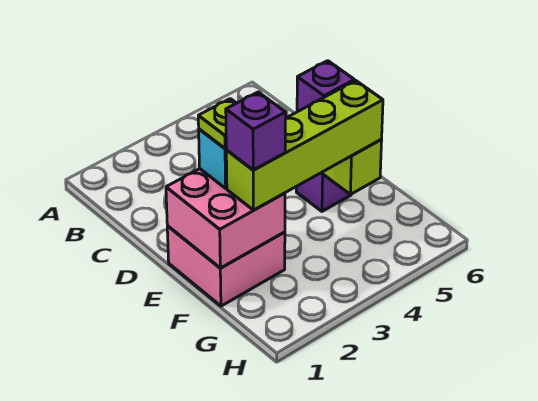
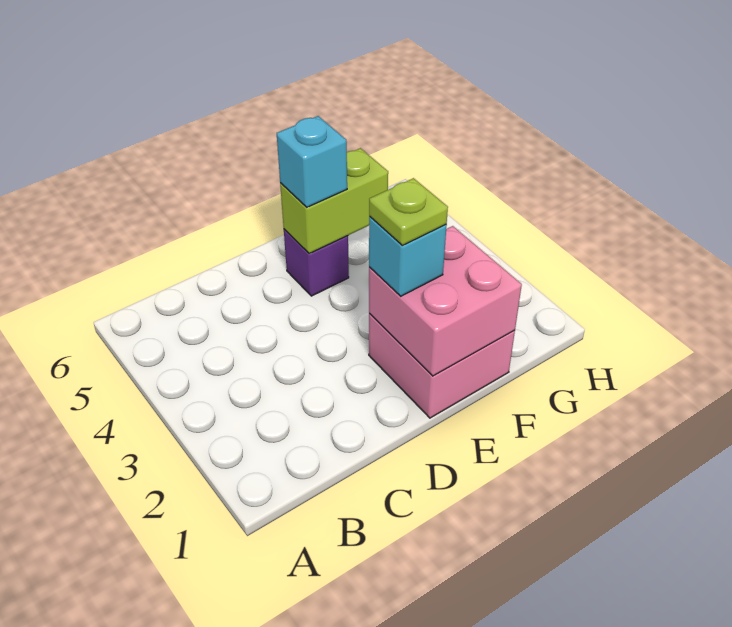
purple 1x1 brick [297,61,354,112] -> cyan 1x1 brick [277,116,347,207]
lime 1x4 brick [226,81,383,210] -> none
purple 1x1 brick [226,92,286,170] -> none

